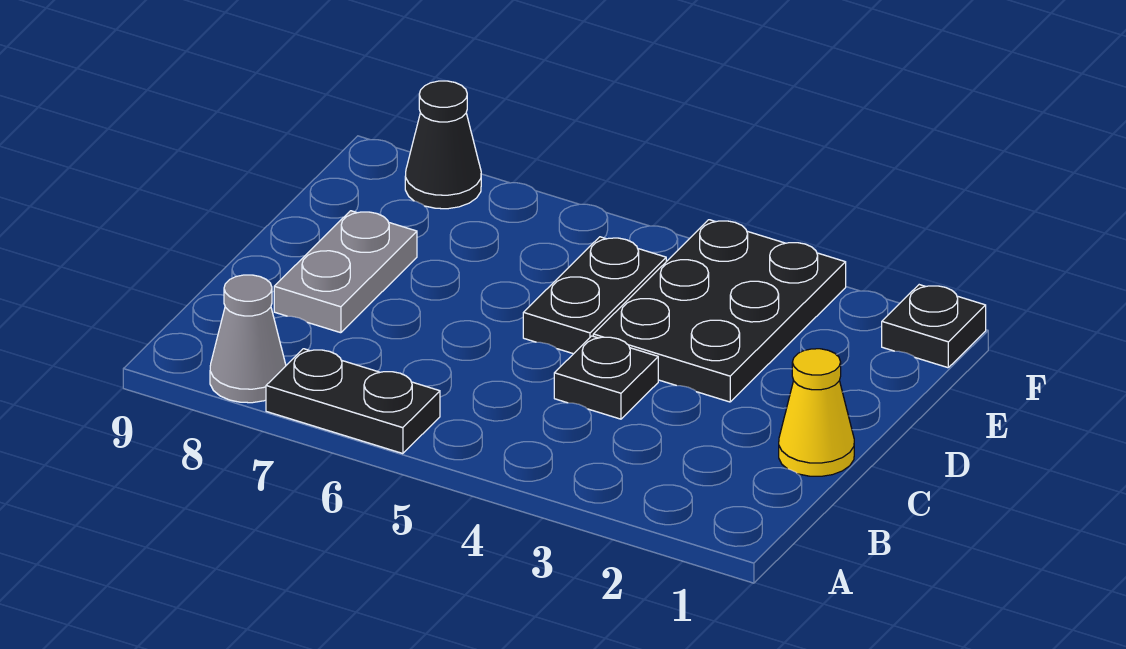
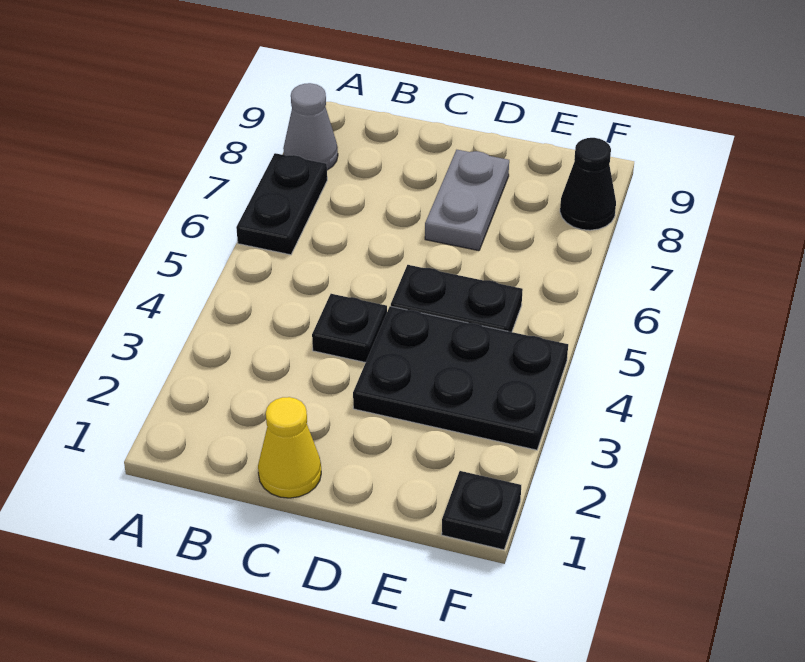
grey 1x2 plate [274,211,417,333] -> grey 1x2 plate turned to [425,150,509,251]

